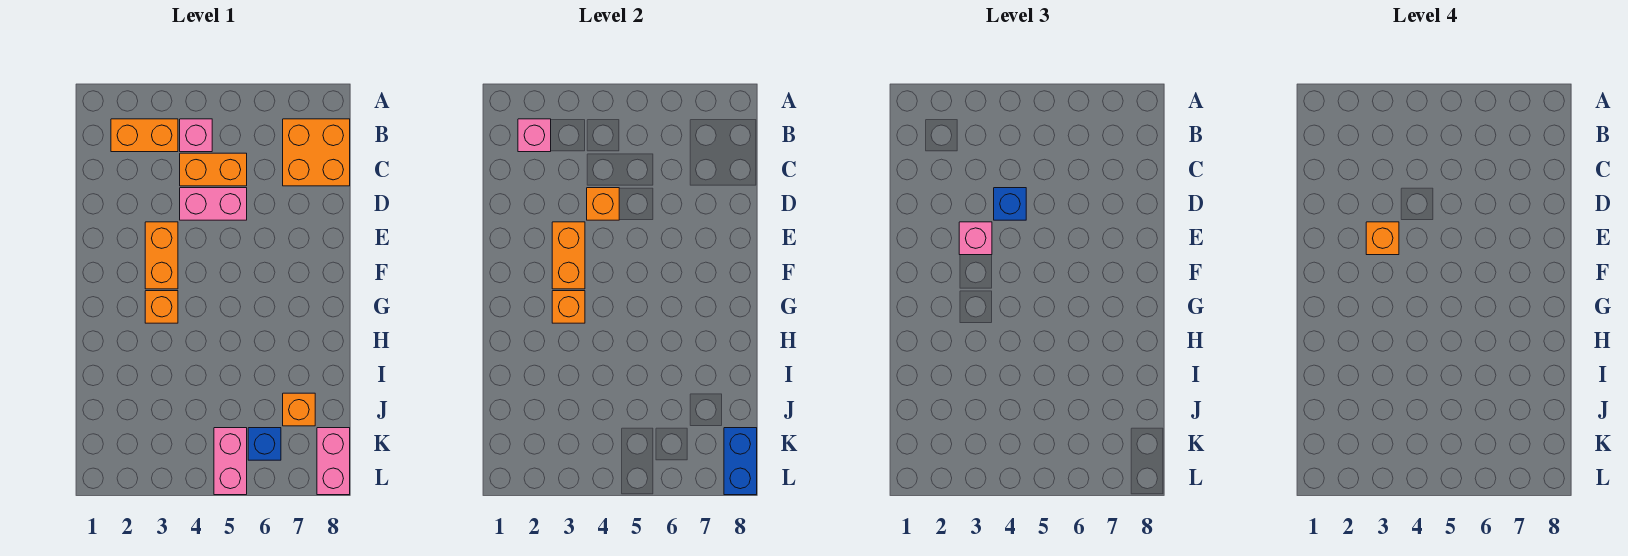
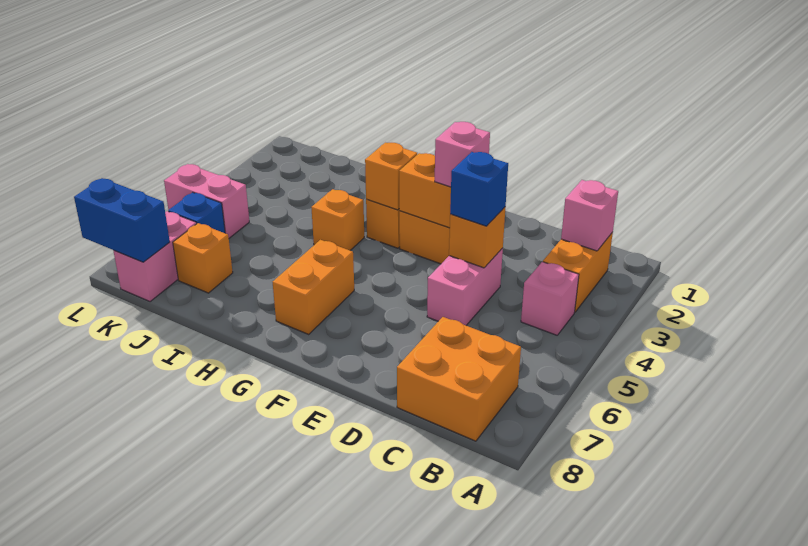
orange 1x2 brick [180,153,247,186] -> orange 1x2 brick moved to [273,240,354,334]
orange 1x1 brick [1366,222,1399,255] -> orange 1x1 brick moved to [311,189,364,250]
pink 1x2 brick [317,428,350,495] -> pink 1x2 brick turned to [114,211,197,302]

